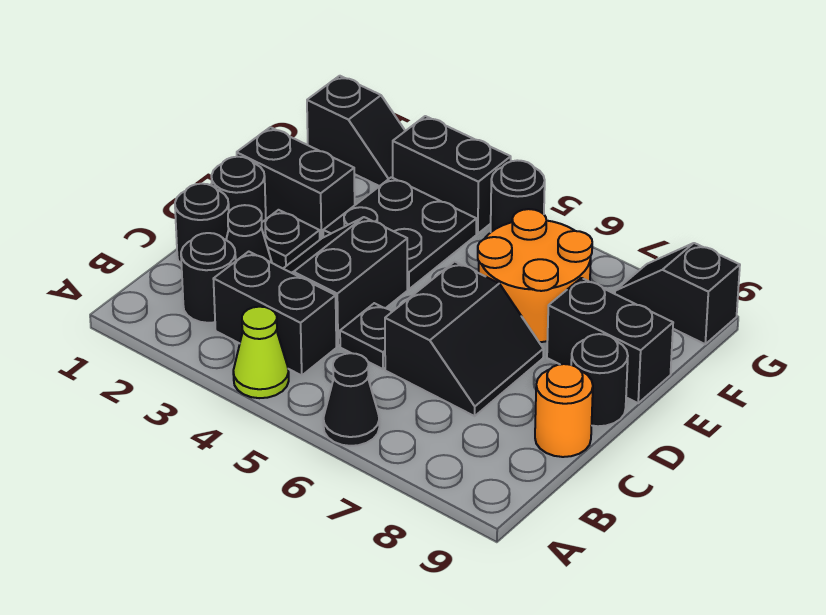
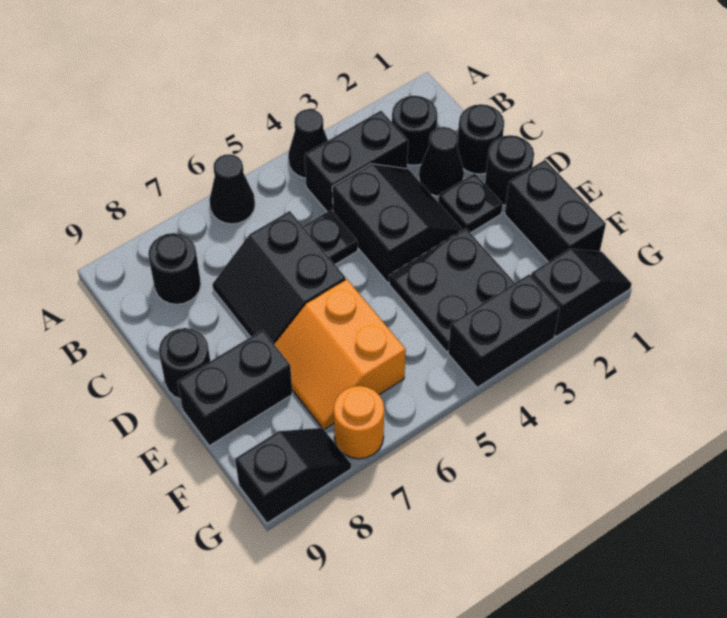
lime 1x1 cone [233,307,289,398] -> black 1x1 cone [288,109,328,178]
orange 1x1 round brick [535,364,593,457] -> orange 1x1 round brick moved to [334,386,384,459]
black 1x2 brick [237,127,355,239] -> black 1x2 brick turned to [505,160,606,262]
orange 2x2 round brick [478,209,592,342] -> orange 2x2 slope [274,279,406,429]
black 1x2 slope [307,76,405,186] -> black 1x2 slope turned to [531,249,632,337]
black 1x1 round brick [491,160,545,232] -> black 1x1 round brick moved to [148,233,201,304]

